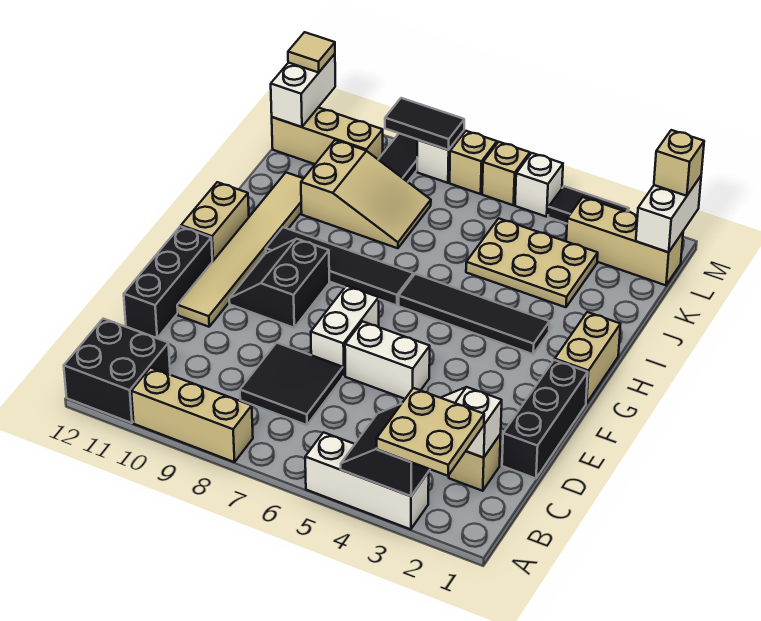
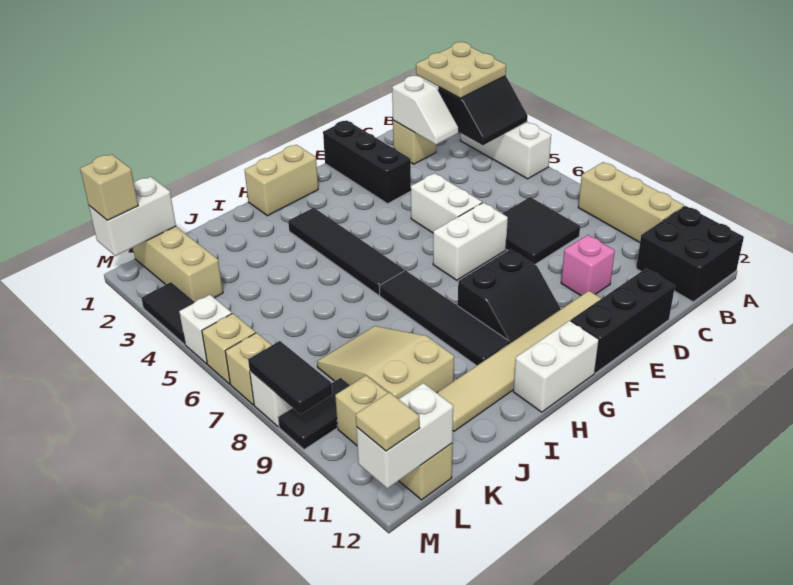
black 1x3 brick [502,360,588,478] -> black 1x3 brick turned to [323,120,411,204]
none -> pink 1x1 brick [561,235,615,296]
tan 1x2 brick [181,182,249,262] -> white 1x2 brick [513,321,599,412]
tan 2x3 plate [466,218,598,307] -> none

